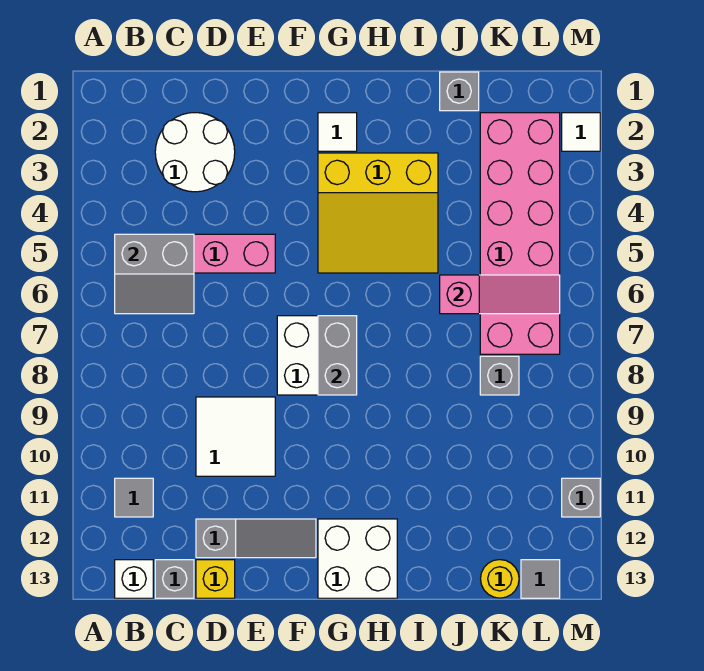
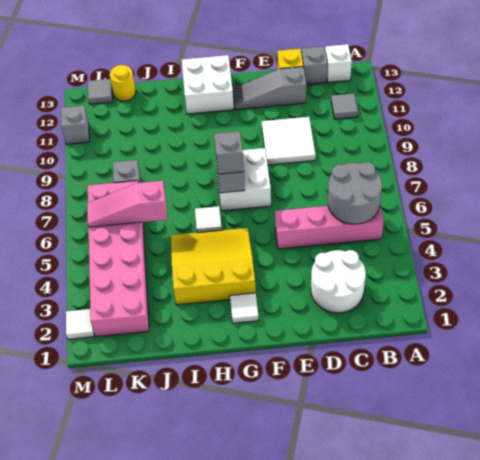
grey 2x2 slope [115,234,194,314] -> grey 2x2 round brick [328,162,382,224]
none -> white 1x1 tile [195,206,222,233]
grey 1x1 brick [440,72,479,111] -> grey 1x1 brick moved to [214,132,244,174]

